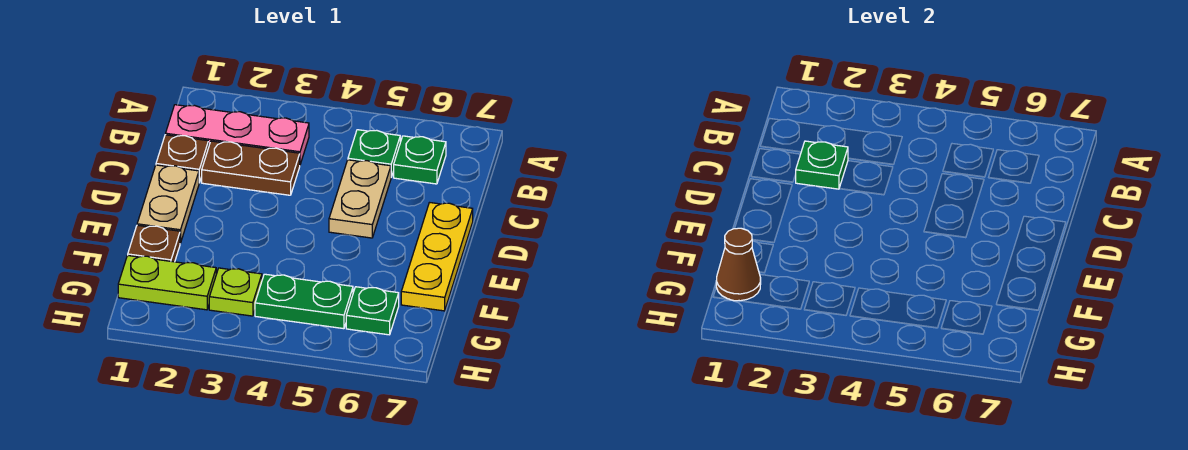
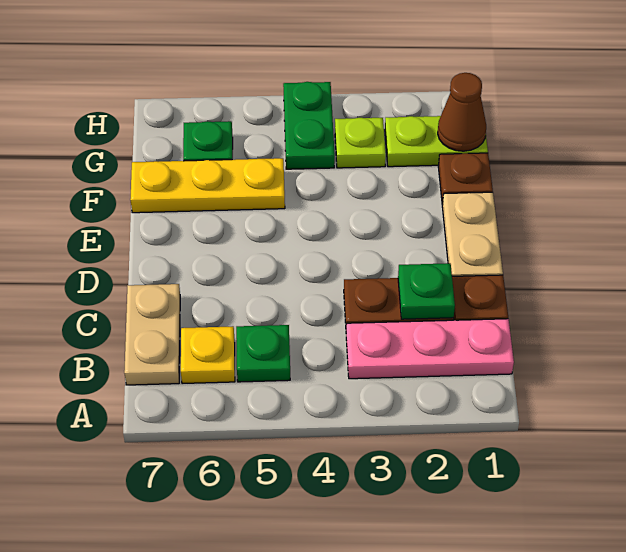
green 1x1 plate [394,136,446,184] -> yellow 1x1 plate [181,326,235,384]
tan 1x2 plate [329,160,391,238] -> tan 1x2 plate moved to [124,284,180,385]
yellow 1x3 plate [401,203,473,311] -> yellow 1x3 plate turned to [130,158,285,213]
green 1x2 plate [255,274,353,329] -> green 1x2 plate turned to [283,82,335,169]

